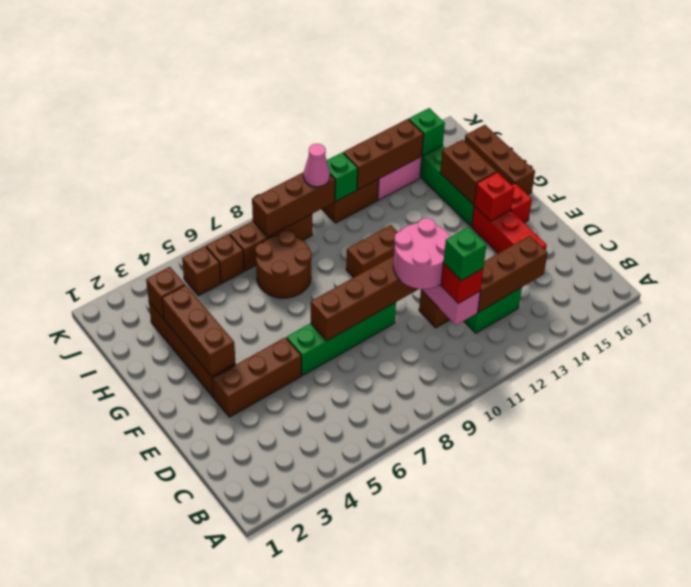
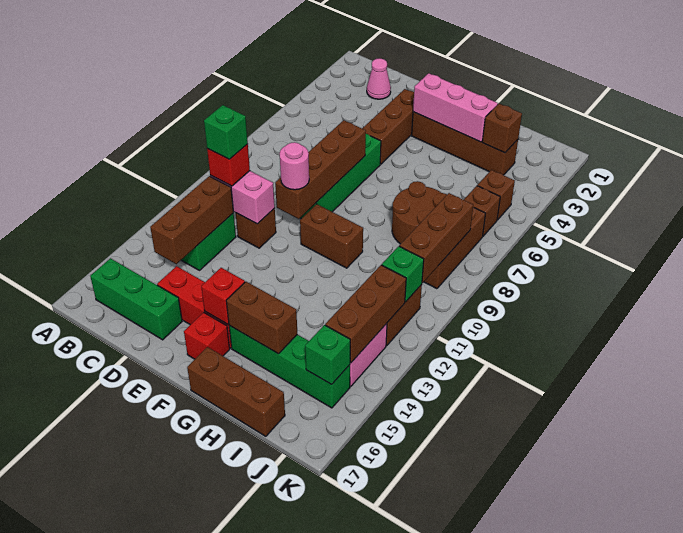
none -> green 1x3 brick [90,258,182,340]
pink 2x2 round brick [393,218,450,289] -> pink 1x1 round brick [280,142,309,190]
brown 1x3 brick [162,285,235,376] -> pink 1x3 brick [413,73,498,142]
brown 1x2 brick [346,225,398,278] -> brown 1x2 brick turned to [300,204,363,268]
pink 1x1 cone [303,144,330,187] -> pink 1x1 cone moved to [367,58,391,99]

